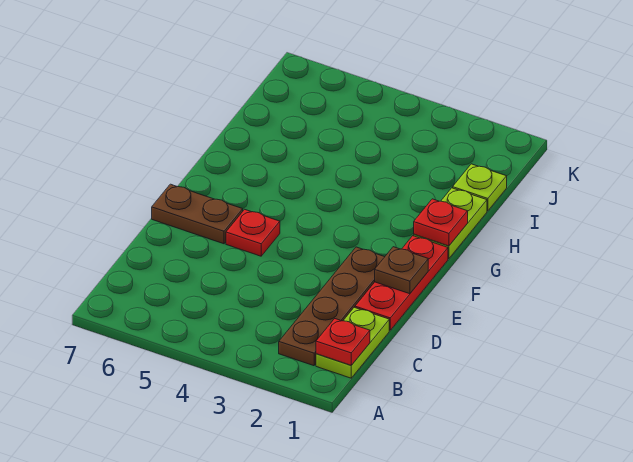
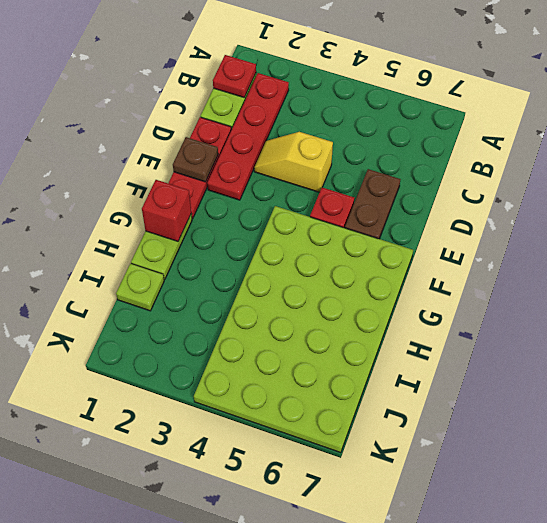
brown 1x4 plate [279,247,384,366] -> red 1x4 plate [207,73,289,200]
none -> yellow 1x2 slope [254,132,333,192]
brown 1x2 plate [152,184,243,244] -> brown 1x2 plate turned to [345,169,401,239]
none -> lime 4x6 plate [194,206,413,453]
red 1x1 plate [414,199,468,246] -> red 1x1 brick [142,180,191,241]

